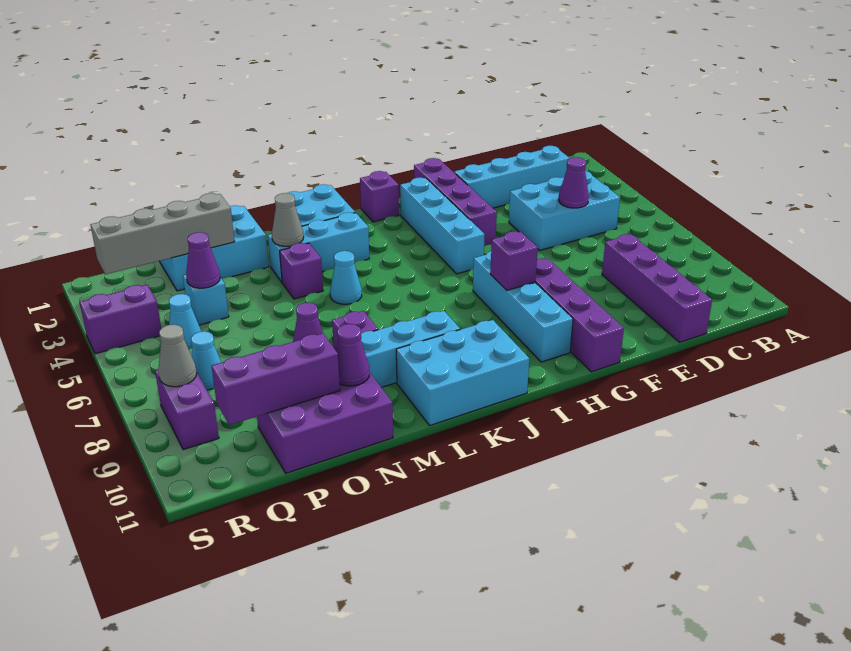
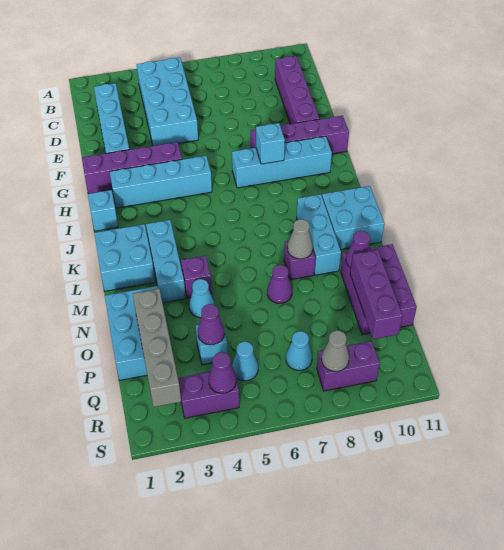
cyan 2x3 brick [509,171,620,250] -> cyan 2x4 brick [137,58,198,146]
purple 1x1 cone [559,157,589,208] -> purple 1x1 cone moved to [209,352,236,393]
purple 1x4 brick [602,234,712,342] -> purple 1x4 brick turned to [275,56,319,124]
purple 1x1 brick [490,231,538,290] -> cyan 1x1 brick [256,123,285,164]
purple 1x1 brick [360,171,399,222] -> cyan 1x1 brick [88,190,118,231]
cyan 2x3 brick [396,320,529,425] -> cyan 2x2 brick [322,186,384,250]
cyan 1x1 cone [330,251,362,304] -> cyan 1x1 cone moved to [189,279,214,318]
grey 1x1 cone [272,193,304,246] -> grey 1x1 cone moved to [287,219,313,259]
purple 1x2 brick [80,285,161,354] -> purple 1x2 brick turned to [178,367,239,418]

